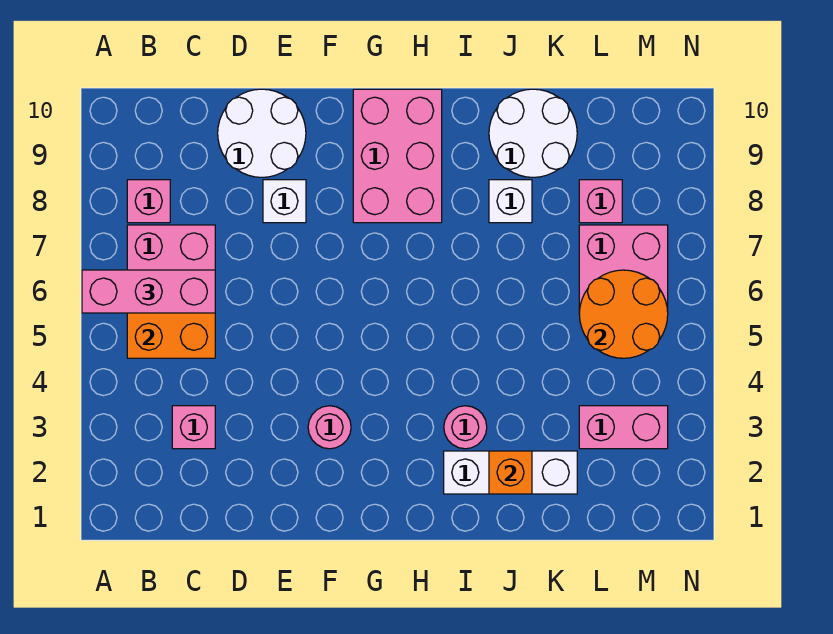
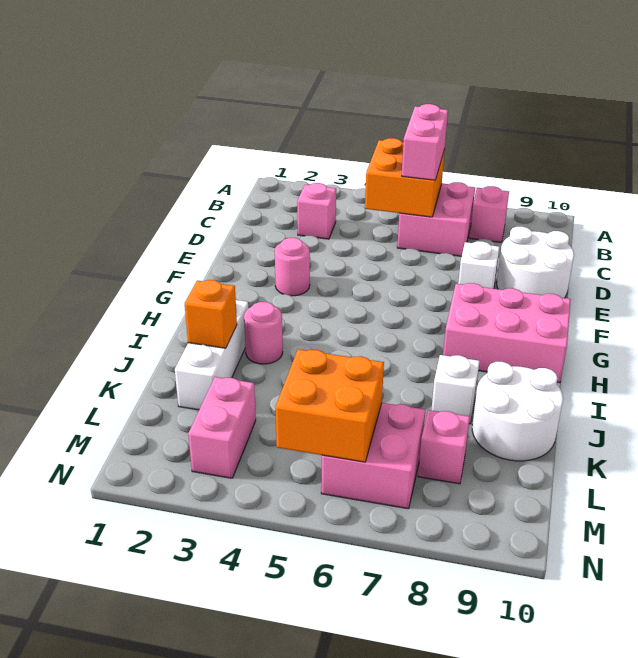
pink 1x3 brick [82,270,215,313] -> pink 1x2 brick [402,104,448,180]
orange 2x2 round brick [579,270,668,358] -> orange 2x2 brick [275,349,384,462]

